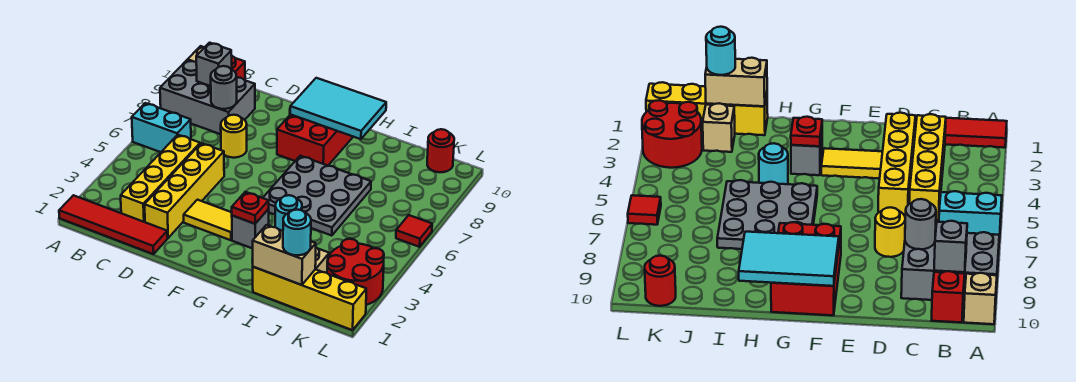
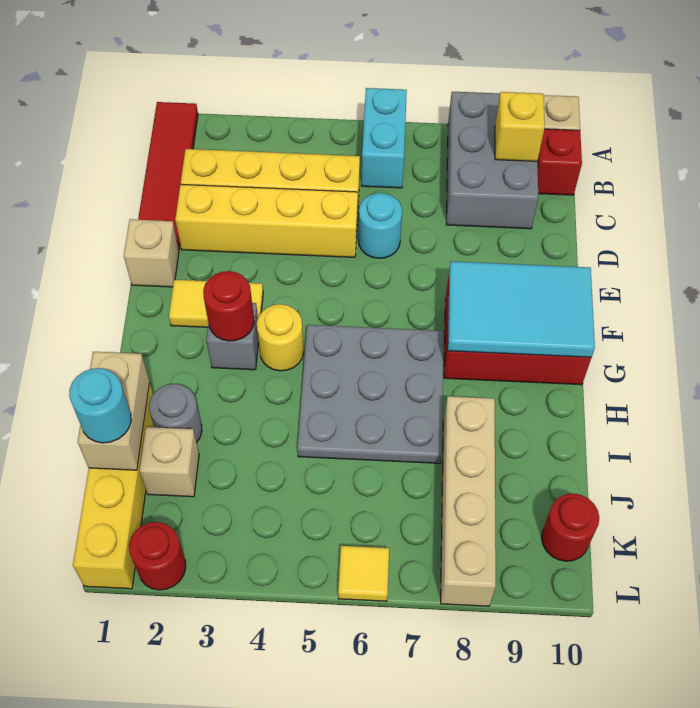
grey 1x1 brick [196,43,232,86] -> yellow 1x1 brick [495,92,545,161]
grey 1x1 round brick [211,66,237,109] -> grey 1x1 round brick moved to [149,384,202,442]
yellow 1x1 round brick [221,115,247,158] -> yellow 1x1 round brick moved to [257,304,304,371]
none -> tan 1x1 brick [124,219,179,287]
yellow 1x2 tile [184,200,232,240] -> yellow 1x2 tile turned to [169,280,263,327]
cyan 2x3 tile [290,78,386,139] -> cyan 2x3 tile turned to [448,261,595,357]
red 1x1 plate [232,192,269,224] -> red 1x1 round brick [203,271,254,341]
cyan 1x1 round brick [275,195,302,231] -> cyan 1x1 round brick moved to [358,193,402,258]
none -> tan 1x4 brick [441,396,496,606]
red 2x2 round brick [327,239,384,305] -> red 1x1 round brick [129,522,186,590]
red 1x1 tile [396,215,432,247] -> yellow 1x1 tile [338,546,389,601]

